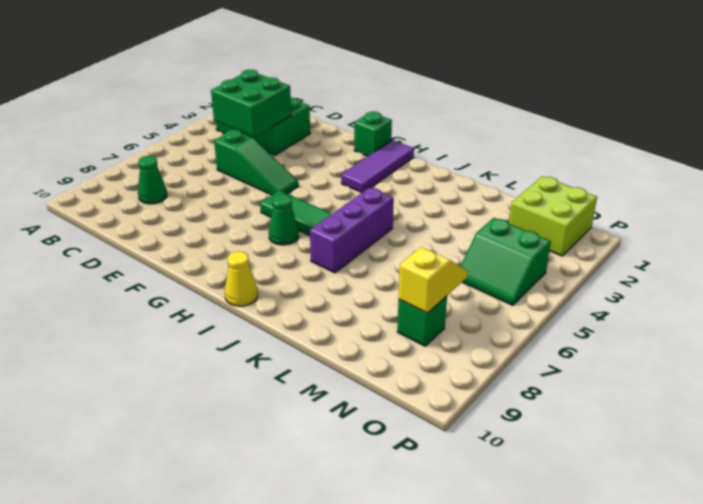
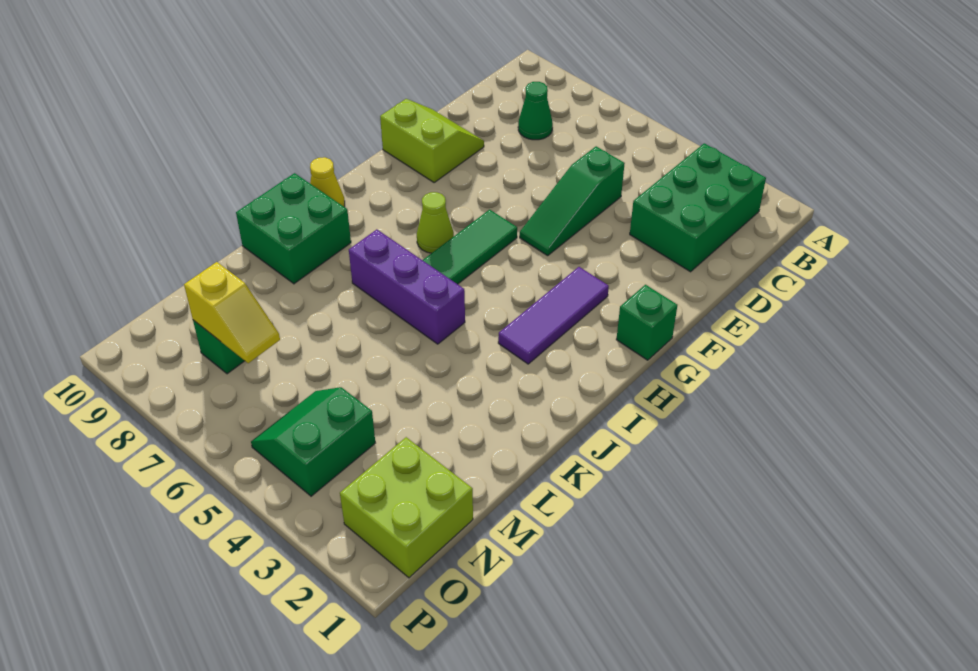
green 2x2 brick [211,70,291,137] -> green 2x2 brick moved to [236,173,351,284]
none -> lime 2x2 slope [380,99,484,182]
purple 1x3 tile [341,140,414,192] -> purple 1x3 tile turned to [498,267,609,364]
green 1x1 cone [269,194,299,245] -> lime 1x1 cone [417,192,454,253]

